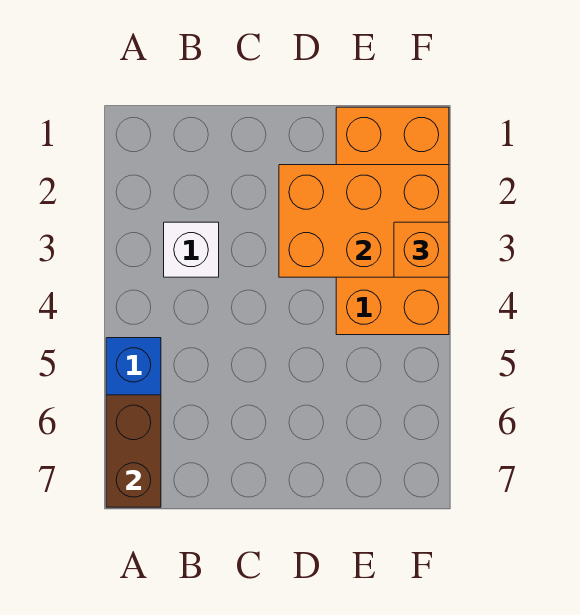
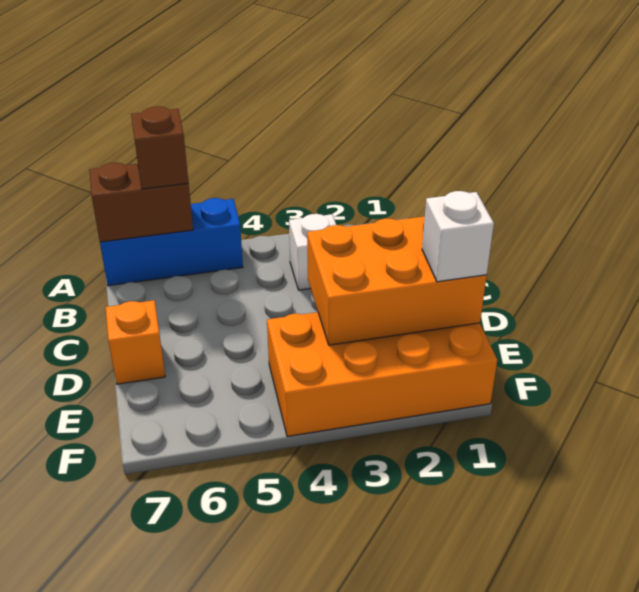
none -> brown 1x1 brick [131,106,188,189]
orange 2x3 brick [279,165,449,277] -> orange 2x3 brick turned to [307,216,487,345]
none -> white 1x1 brick [422,191,494,282]
orange 1x1 brick [394,222,449,277] -> orange 1x1 brick moved to [106,300,165,384]

